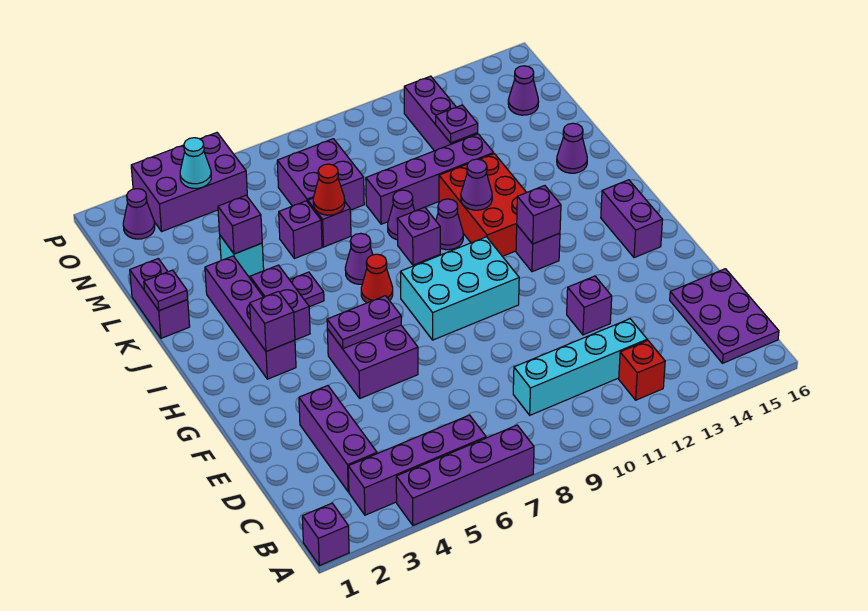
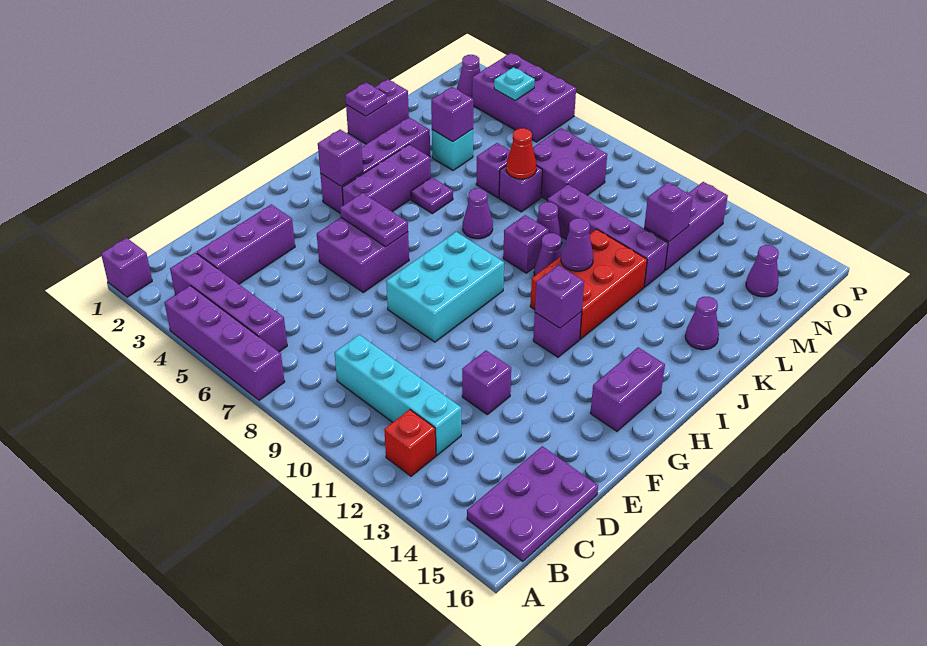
cyan 2x3 brick [401,237,519,340] -> cyan 2x3 brick turned to [386,232,504,342]
purple 1x2 brick [250,265,310,340] -> purple 1x3 brick [342,144,431,212]
red 1x1 cone [361,254,393,303] -> none
purple 1x1 plate [436,105,478,143] -> purple 1x1 brick [644,182,693,241]
cyan 1x1 cone [180,138,211,188] -> cyan 1x1 plate [494,67,535,101]

